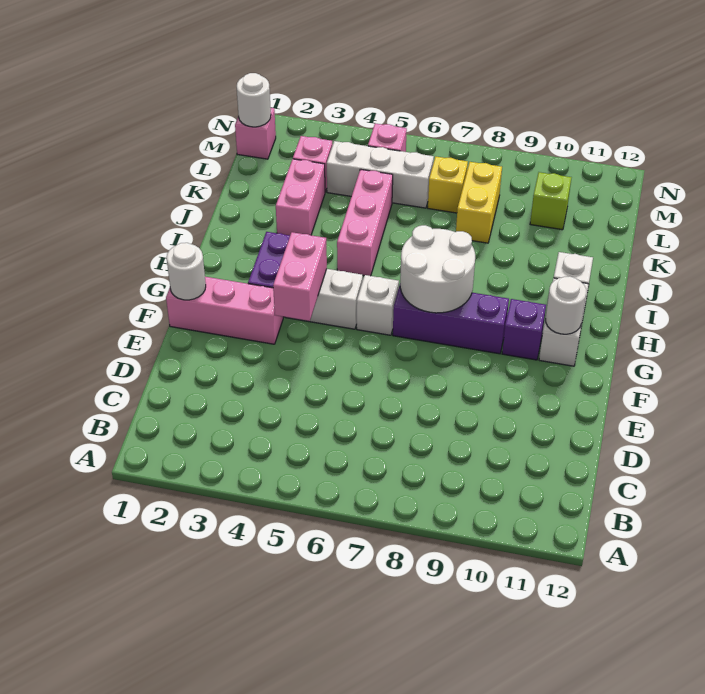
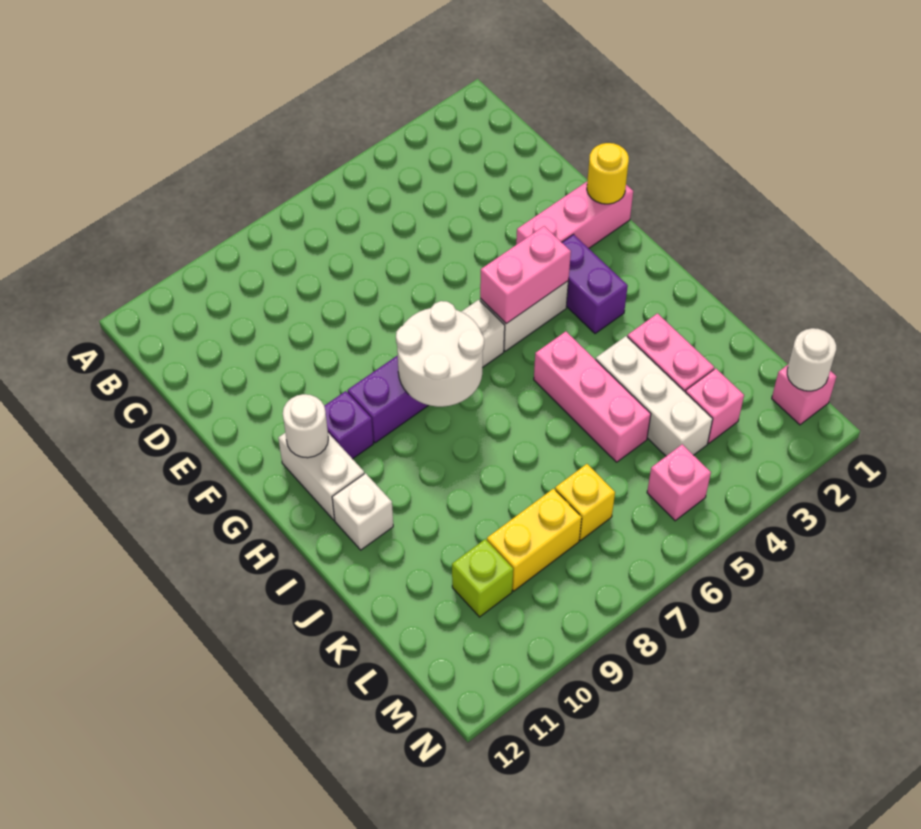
white 1x1 round brick [167,243,206,300] -> yellow 1x1 round brick [587,143,629,204]
pink 1x2 brick [273,232,327,321] -> pink 1x2 brick turned to [480,226,571,324]
yellow 1x2 brick [456,162,502,243] -> yellow 1x2 brick turned to [487,489,582,591]
white 1x3 brick [327,141,434,208] -> white 1x3 brick turned to [596,336,713,456]

